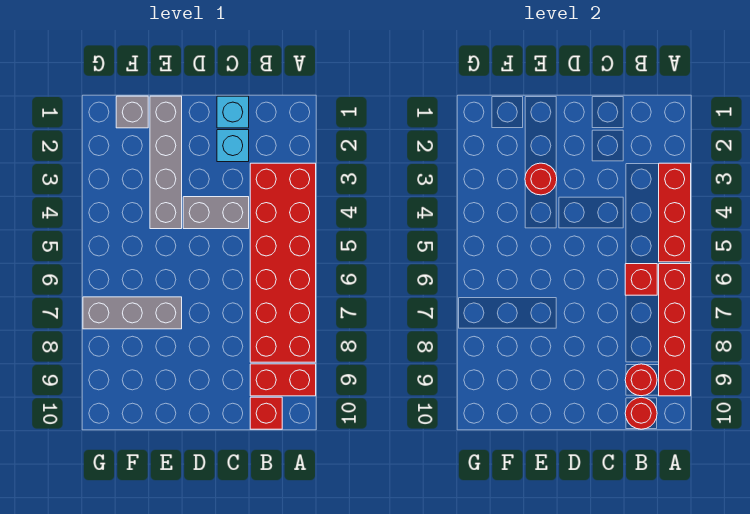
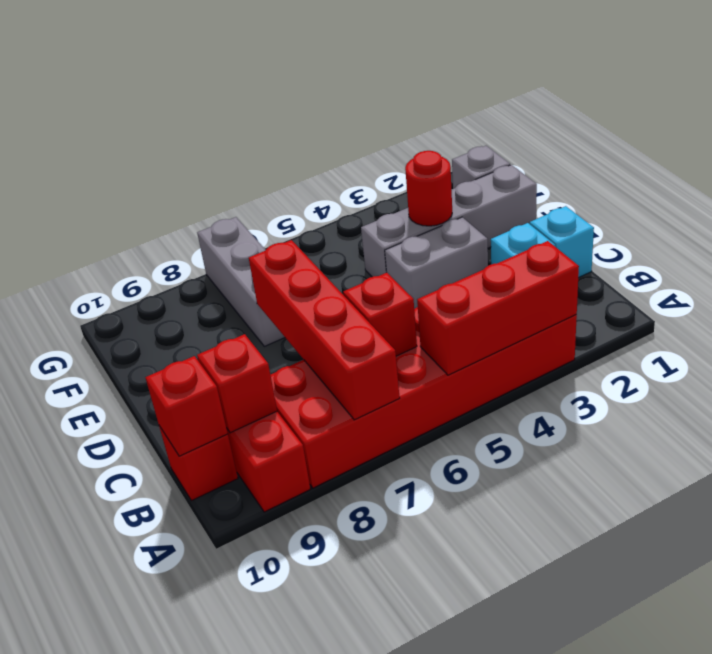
red 1x4 brick [659,264,691,396] -> red 1x4 brick turned to [249,240,400,420]
red 1x1 round brick [625,364,657,396] -> red 1x1 brick [197,334,277,433]
red 1x1 round brick [625,397,657,429] -> red 1x1 brick [145,356,228,456]
grey 1x2 brick [183,197,249,229] -> grey 1x2 brick turned to [385,217,488,309]

